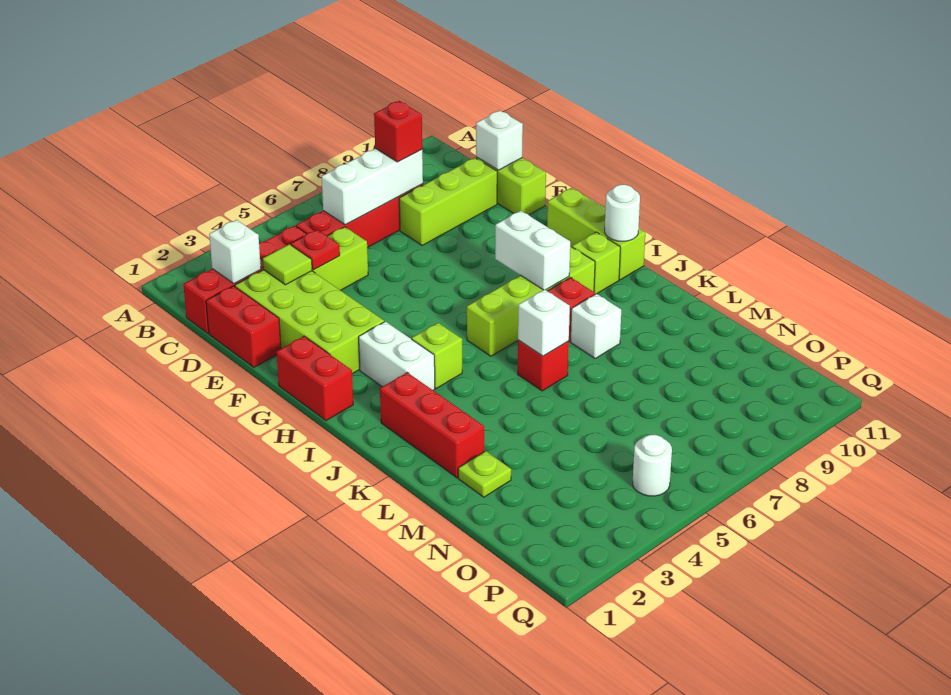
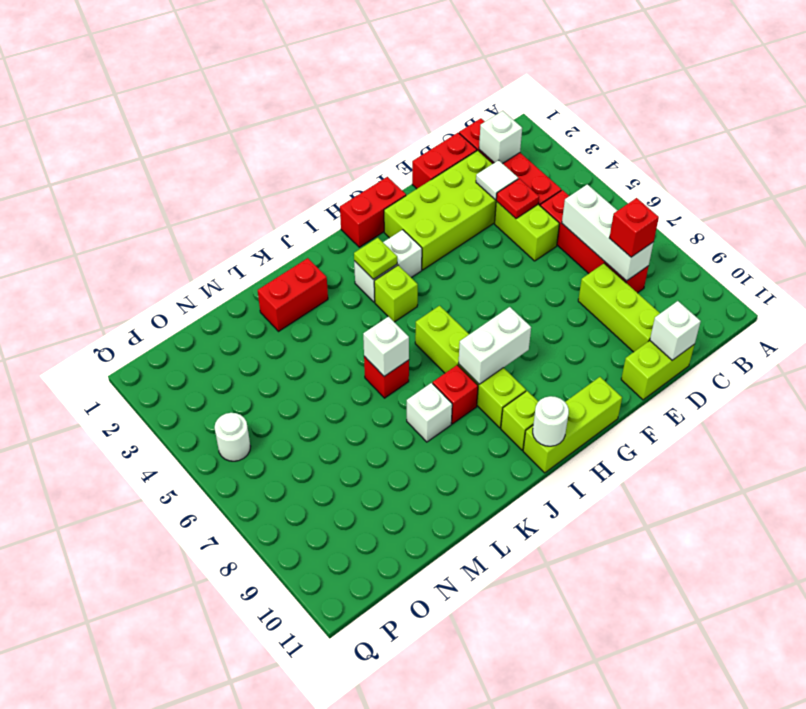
lime 1x1 tile [263,244,312,285] -> white 1x1 tile [476,160,518,200]
red 1x3 brick [380,372,484,478] -> red 1x2 brick [258,258,328,331]
lime 1x1 plate [458,451,511,497] -> lime 1x1 plate moved to [354,238,397,279]

